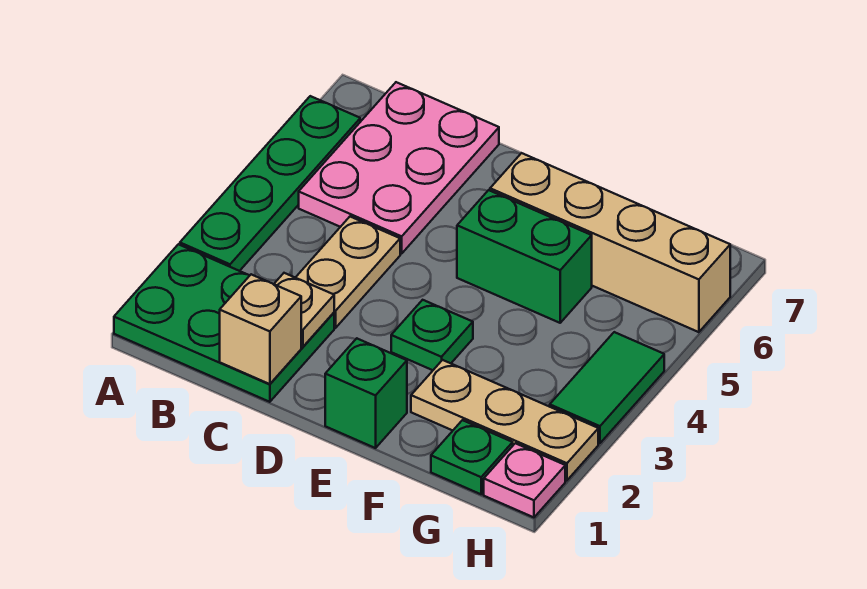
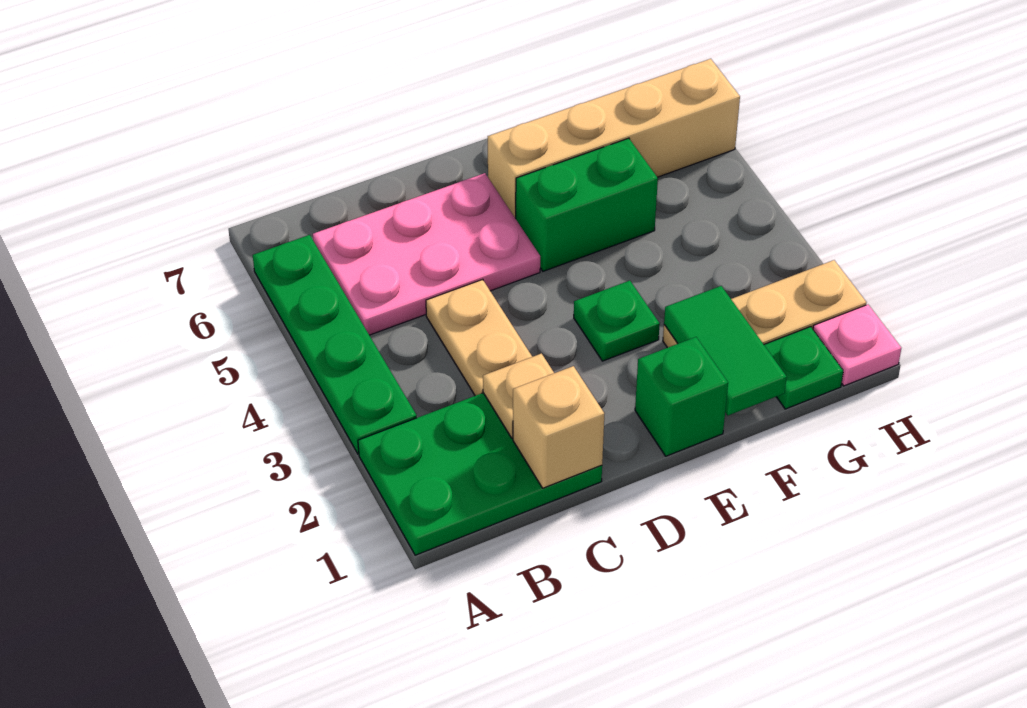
pink 2x3 plate [299,82,499,254] -> pink 2x3 plate turned to [313,173,540,335]
green 1x2 tile [550,332,664,443] -> green 1x2 tile moved to [664,286,787,415]

